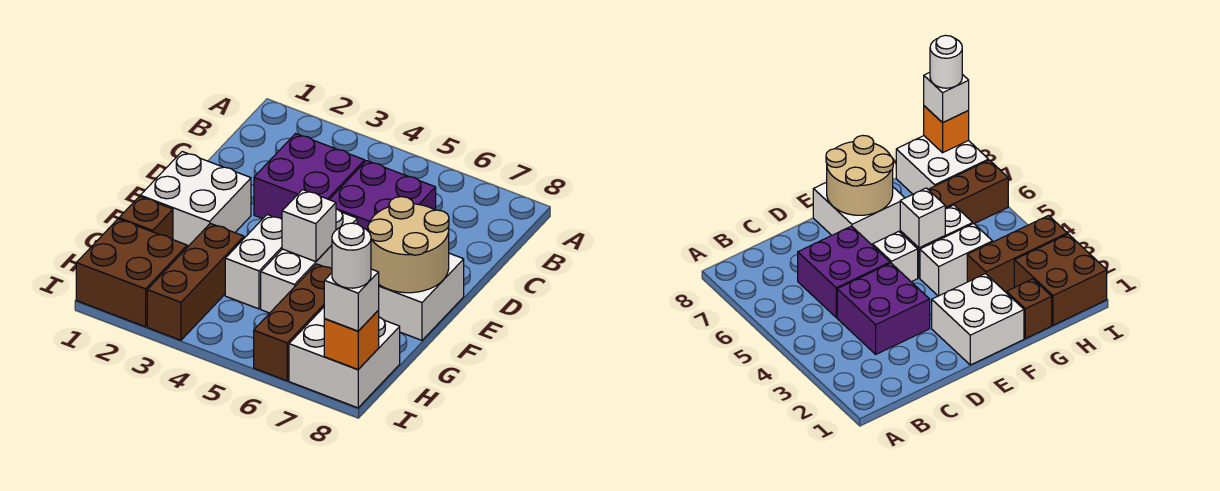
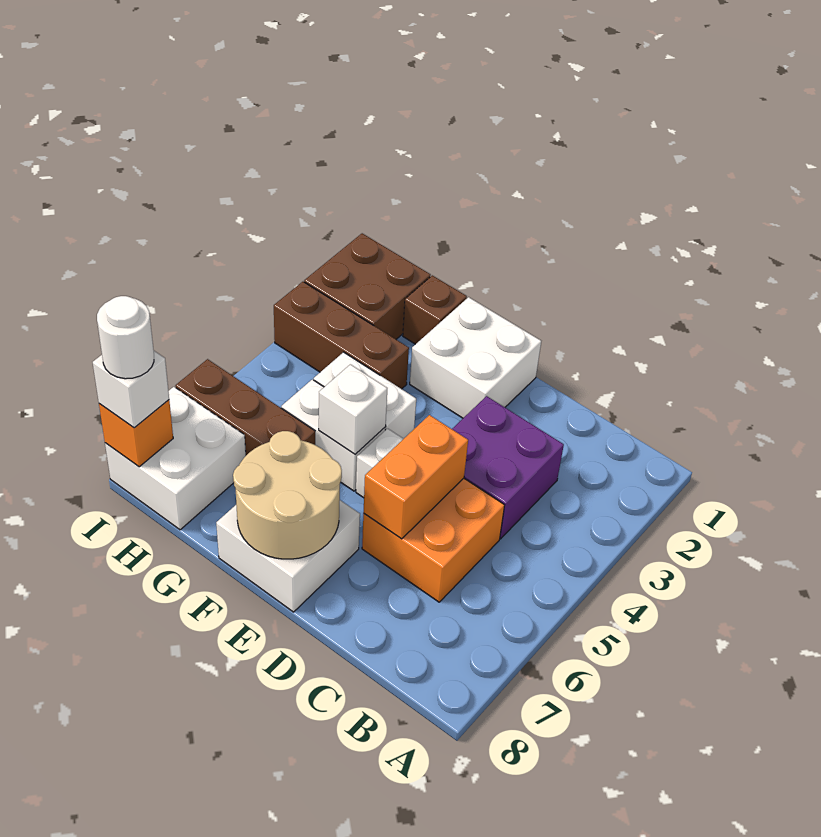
purple 2x2 brick [329,161,436,231] -> orange 2x2 brick [362,478,504,602]
none -> orange 1x2 brick [363,415,468,539]

